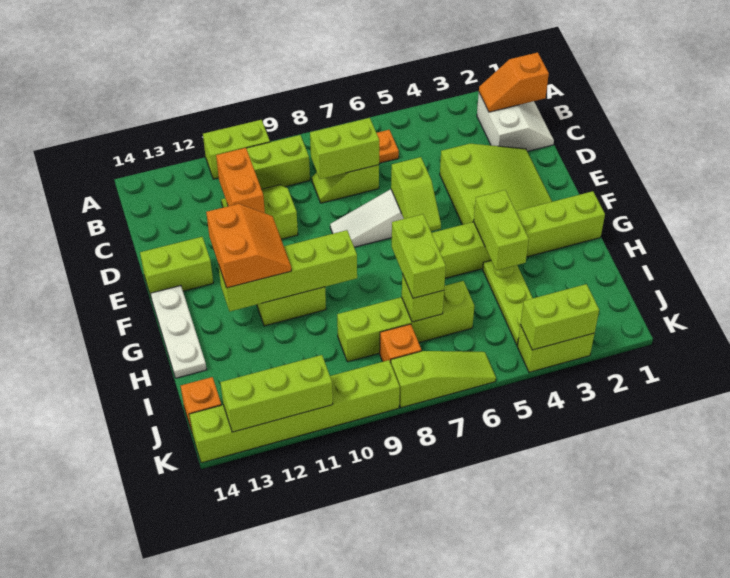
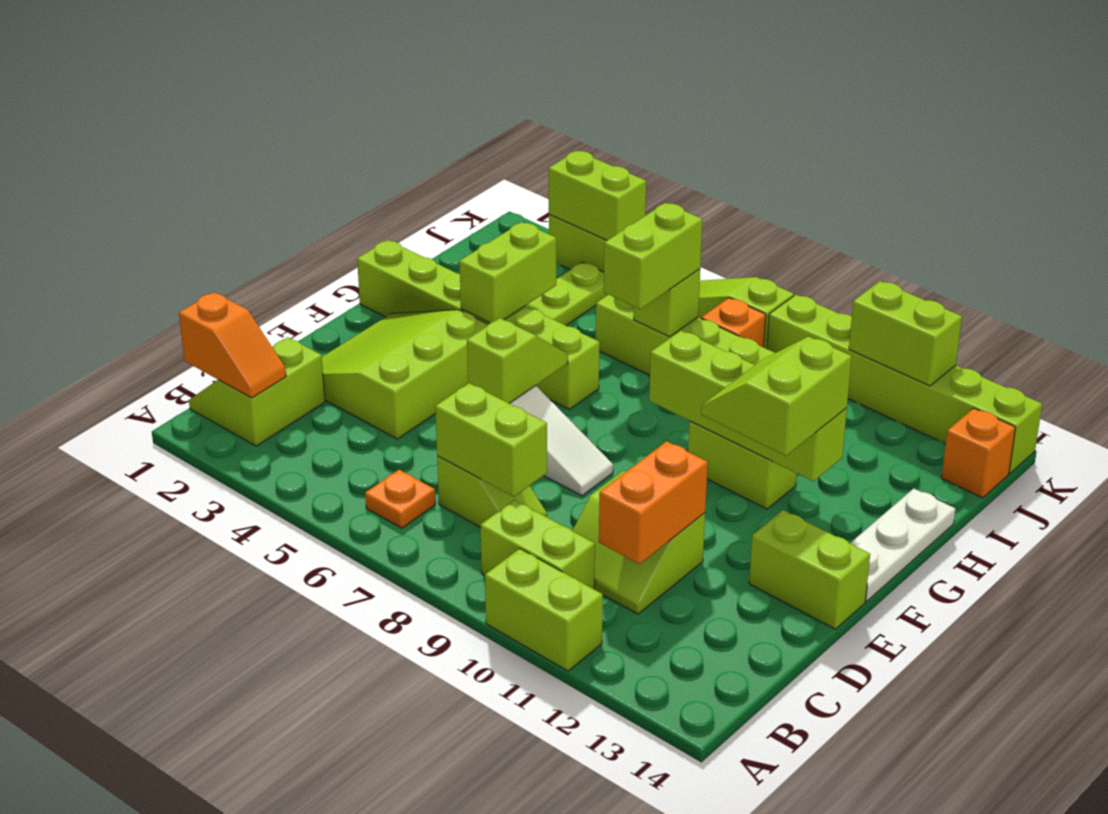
white 2x2 slope [477,93,554,151] -> lime 2x2 slope [189,337,325,446]
orange 2x2 slope [206,204,291,288] -> lime 2x2 slope [701,337,852,456]
lime 1x3 brick [220,355,333,432] -> lime 1x2 brick [849,281,962,386]

